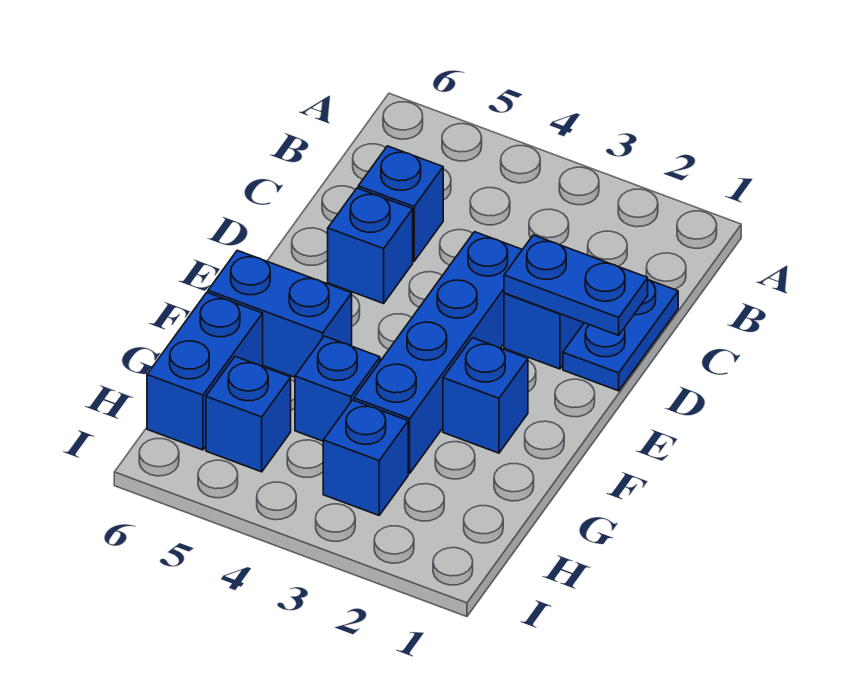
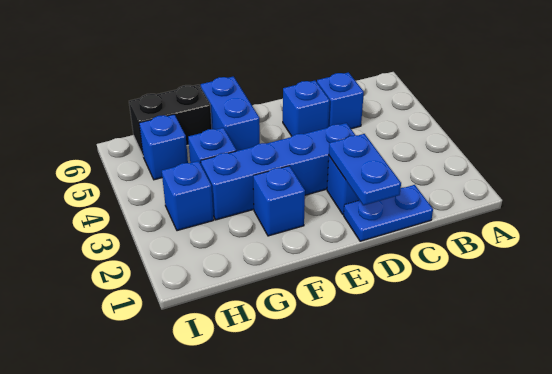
blue 1x2 brick [147,293,263,450] -> black 1x2 brick [129,85,212,155]

